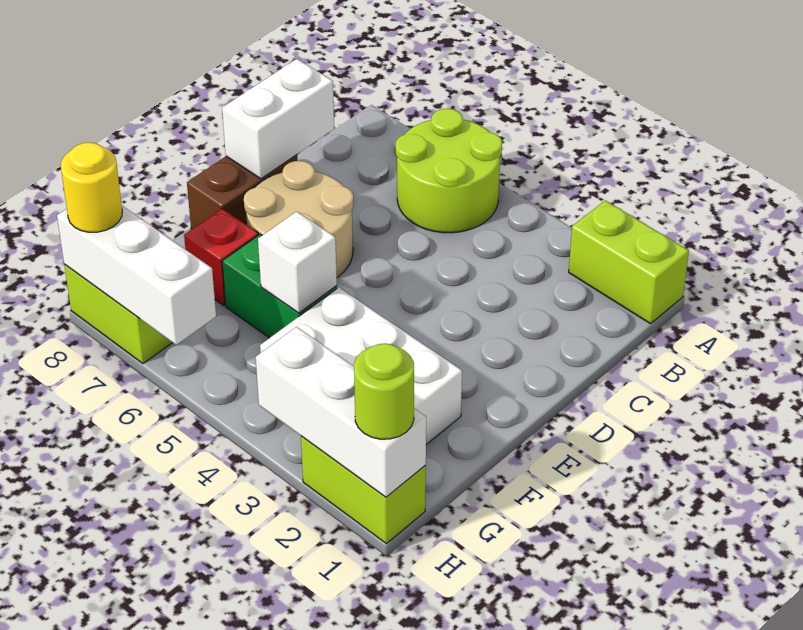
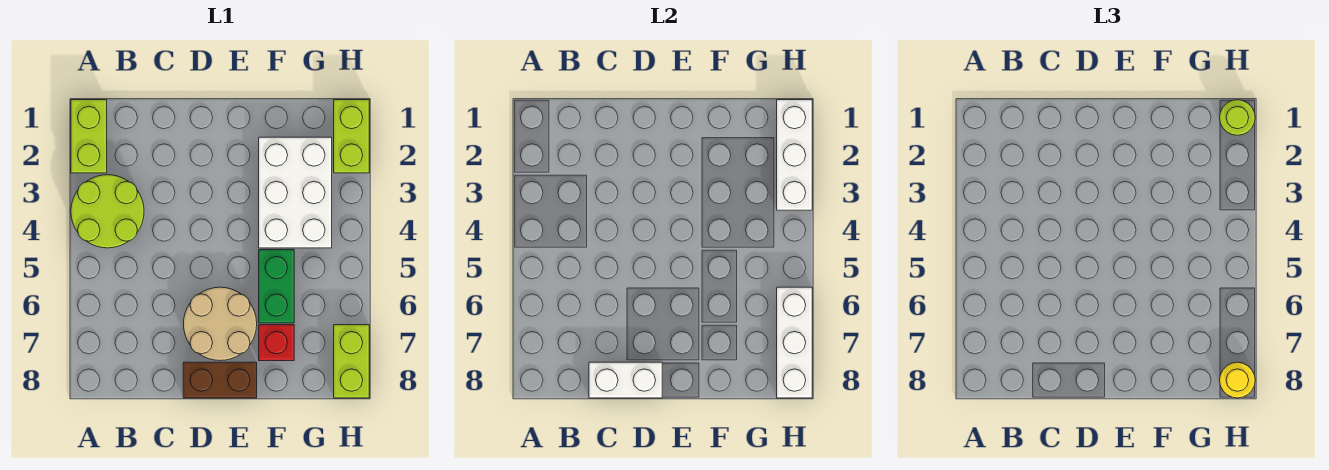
lime 2x2 round brick [396,108,502,233] -> lime 2x2 round brick moved to [71,175,144,248]
white 1x1 brick [258,212,337,313] -> none

